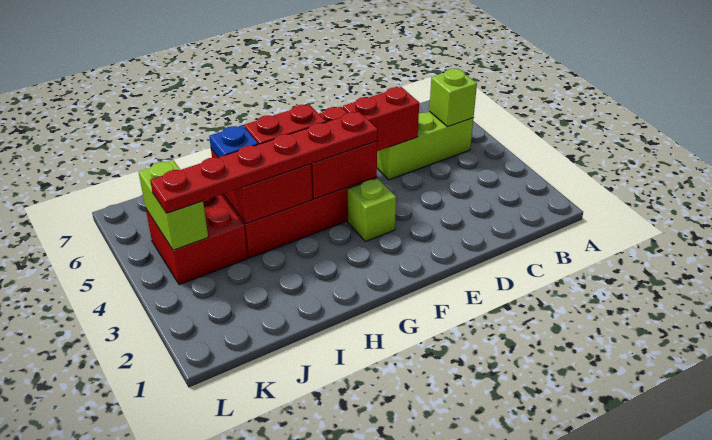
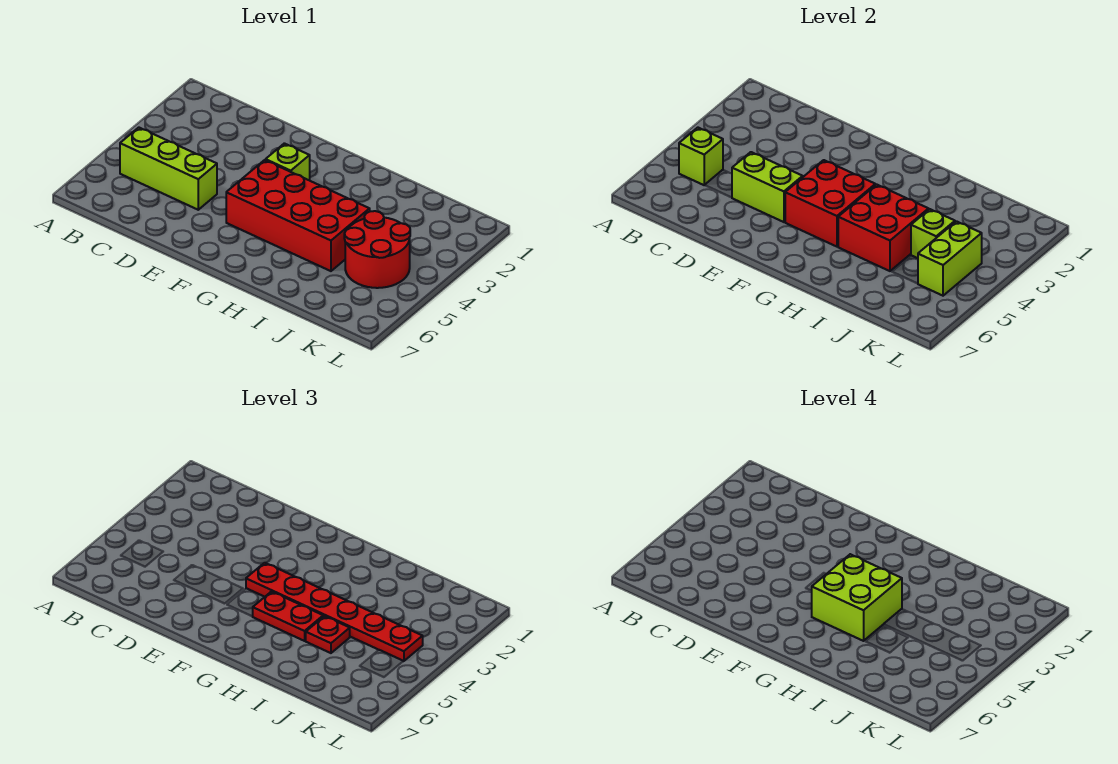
red 1x2 brick [343,87,419,151] -> lime 1x2 brick [732,152,803,222]
none -> lime 2x2 brick [812,554,902,641]
blue 1x1 plate [209,125,258,157] -> red 1x1 plate [306,616,350,653]
red 2x2 brick [146,195,248,285] -> red 2x2 round brick [344,211,410,288]
none -> lime 1x1 brick [911,209,955,258]

